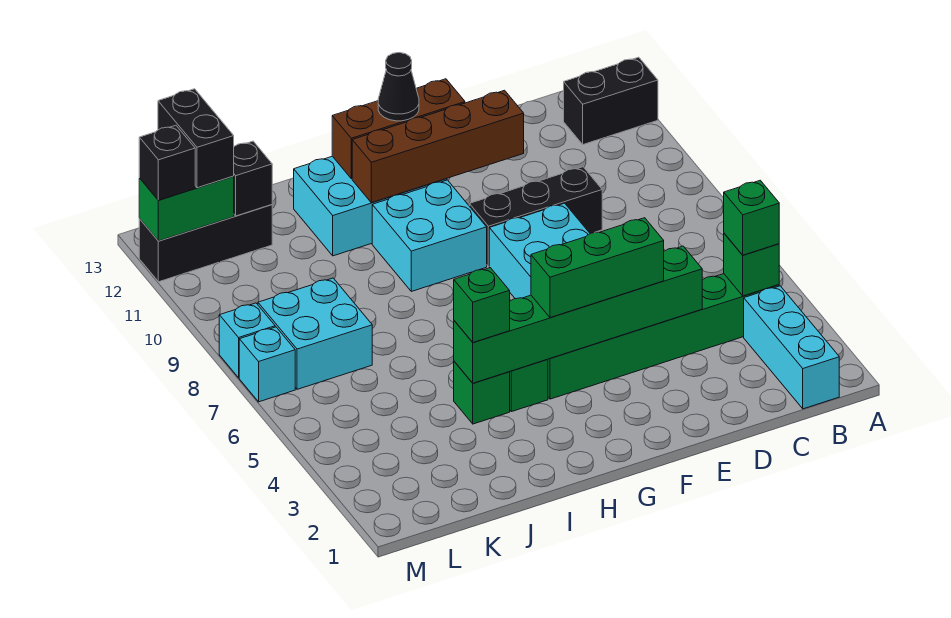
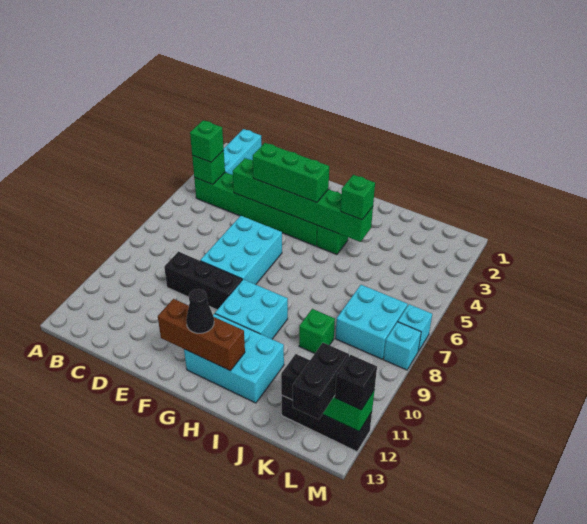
black 1x2 brick [564,57,658,144] -> none
brown 1x4 brick [352,90,524,203] -> none
green 1x1 brick [454,362,510,424] -> green 1x1 brick moved to [299,309,335,353]

